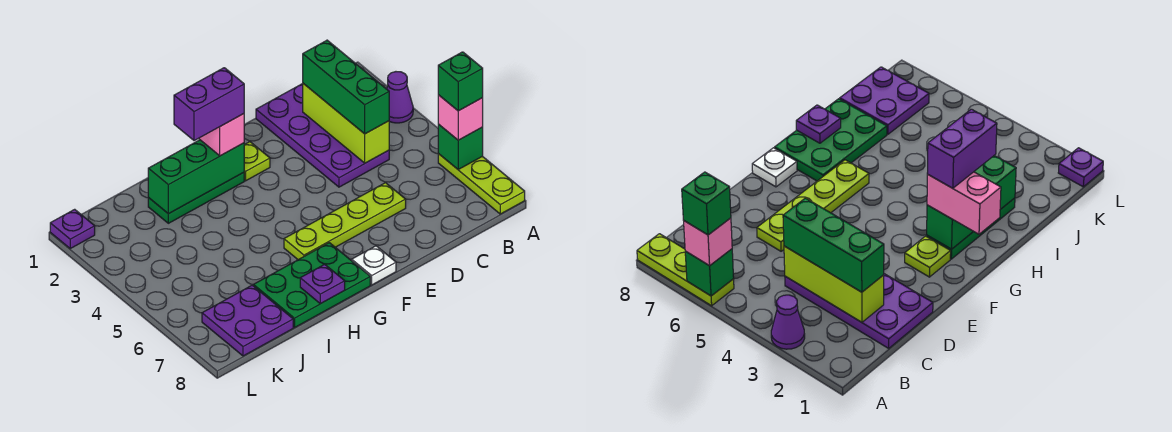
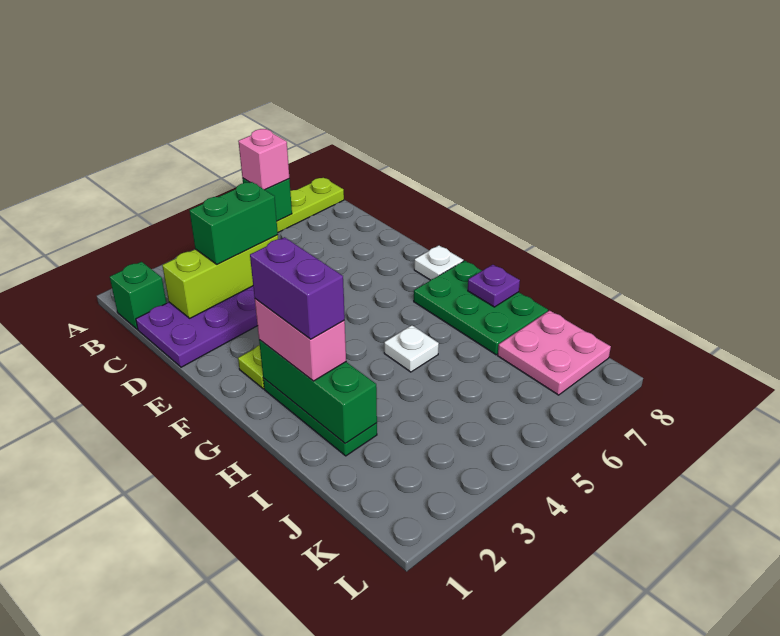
purple 1x1 cone [387,72,413,123] -> none
green 1x1 brick [438,52,483,111] -> green 1x1 brick moved to [110,262,166,329]
green 1x3 brick [303,40,389,134] -> green 1x2 brick [189,182,278,265]
lime 1x4 plate [284,183,406,260] -> none
pink 1x2 brick [199,114,244,156] -> pink 1x2 brick turned to [255,299,346,381]
none -> white 1x1 plate [384,325,439,372]
purple 2x2 plate [202,285,293,356] -> pink 2x2 plate [498,310,611,395]
purple 1x1 plate [50,209,95,248] -> none

